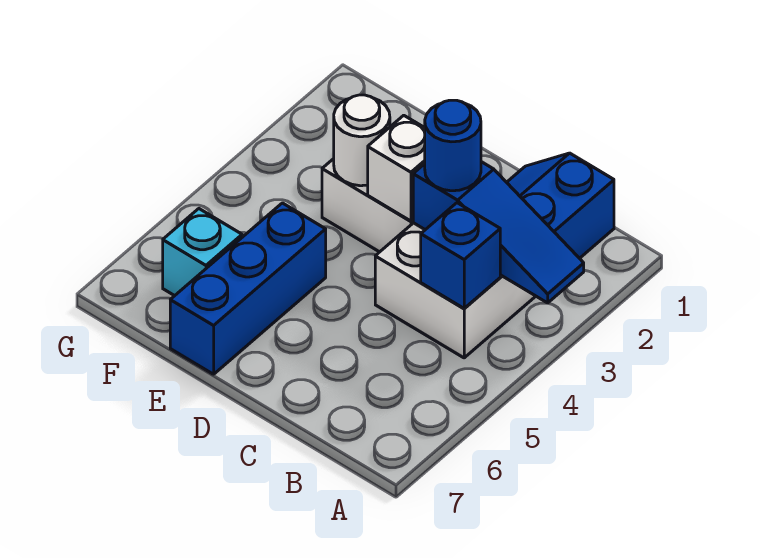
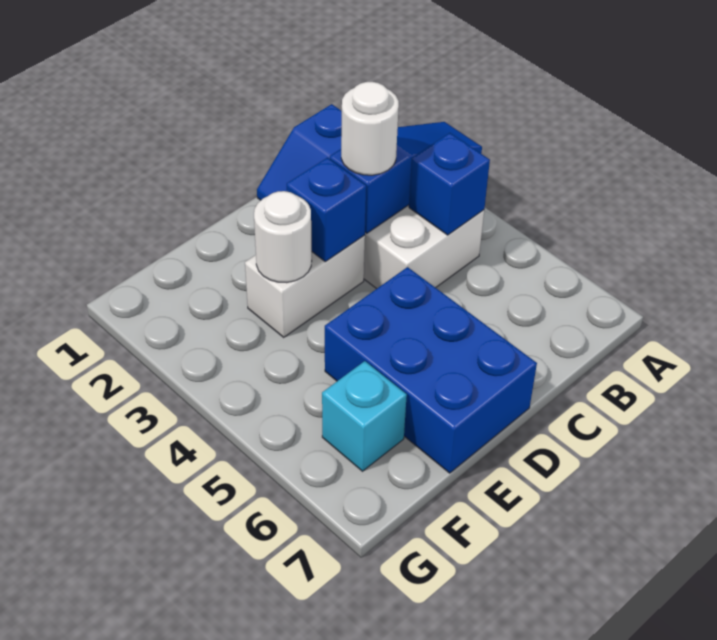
blue 1x1 round brick [425,100,481,191] -> white 1x1 round brick [341,82,399,175]
white 1x1 brick [368,115,425,221] -> blue 1x1 brick [287,158,366,261]
blue 1x3 brick [170,203,326,374] -> blue 2x3 brick [325,267,537,473]

